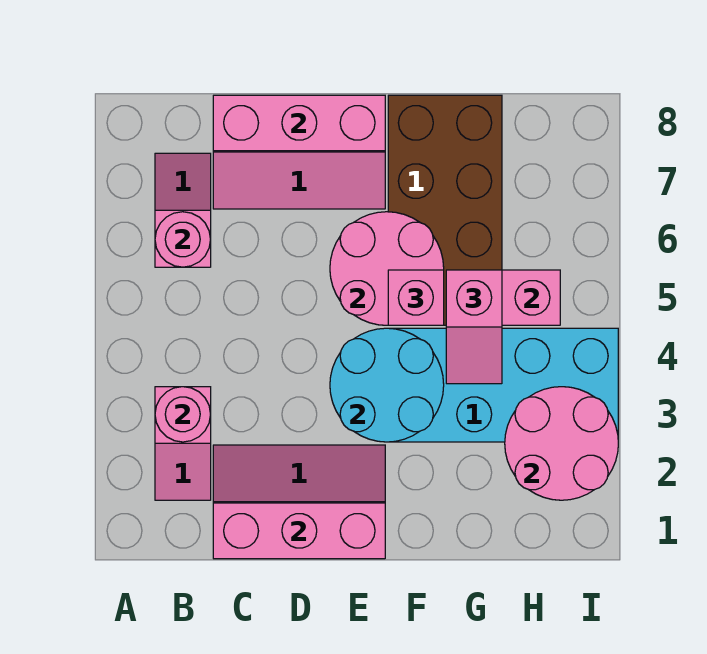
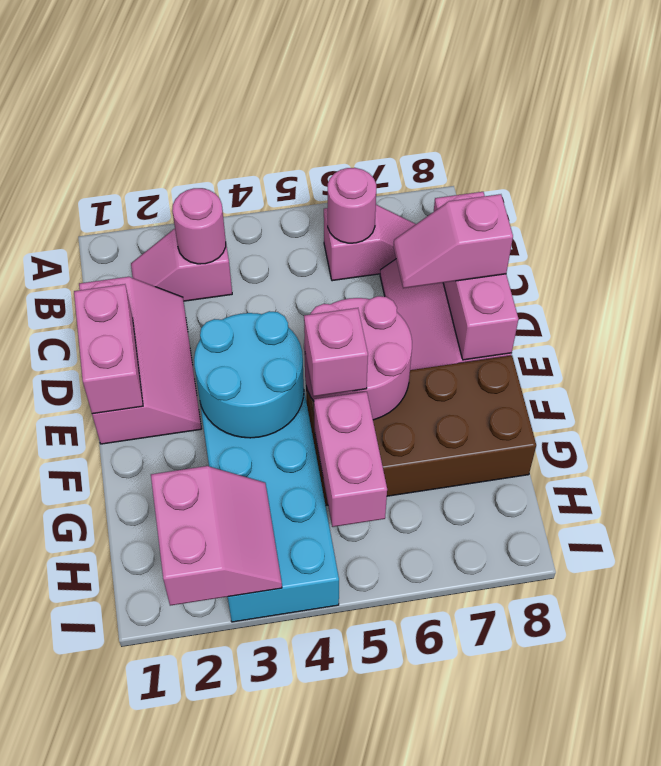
pink 1x3 brick [213,503,385,559] -> pink 1x2 brick [74,284,143,414]
pink 1x2 slope [446,270,502,384] -> pink 1x2 slope moved to [393,194,513,288]
pink 2x2 round brick [505,387,618,500] -> pink 2x2 slope [151,466,282,606]

